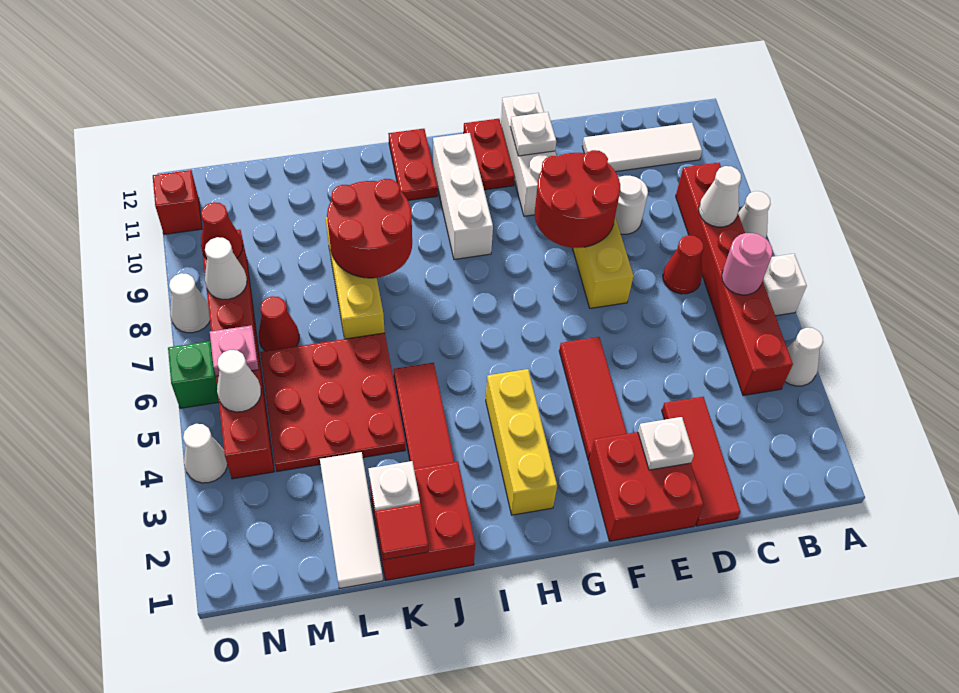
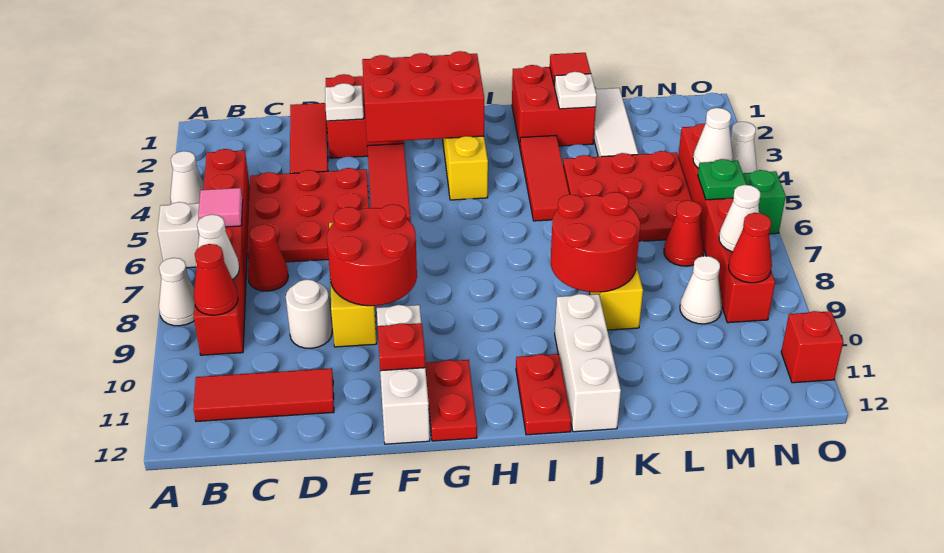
pink 1x1 round brick [722,233,773,295] -> pink 1x1 tile [198,188,243,227]
none -> red 1x1 cone [194,244,238,315]
white 1x3 tile [582,123,702,172] -> red 1x3 tile [193,368,334,421]
none -> red 3x3 plate [247,168,369,262]
none -> red 2x3 brick [362,51,484,142]
white 1x1 plate [510,112,556,156] -> red 1x1 plate [378,323,425,371]
white 1x3 brick [433,133,493,259] -> white 1x3 brick moved to [555,294,621,432]
pink 1x1 plate [210,325,258,376] -> green 1x1 plate [698,159,747,200]
white 1x1 cone [169,273,210,333] -> white 1x1 cone moved to [680,256,722,324]

